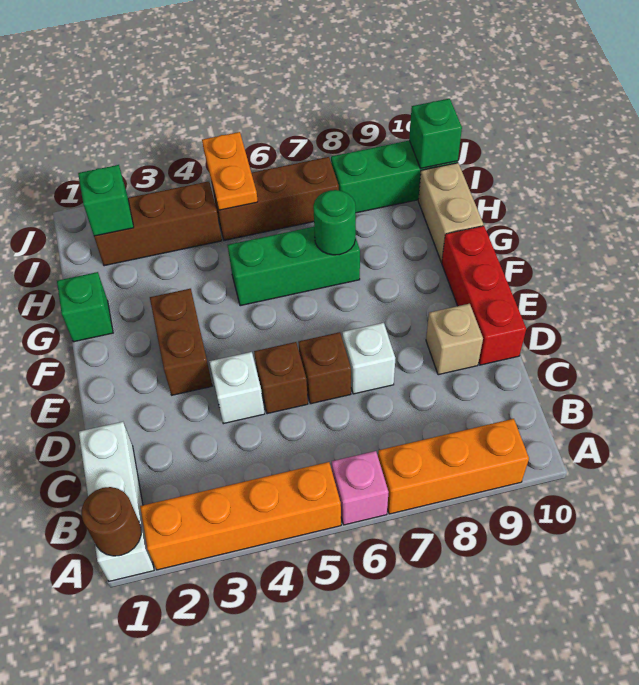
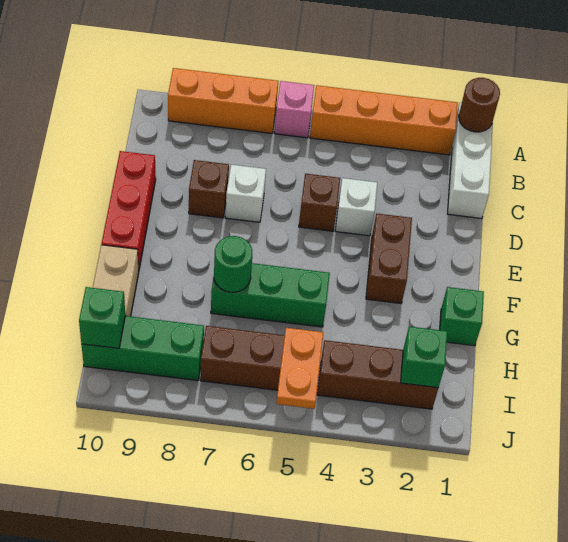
brown 1x1 brick [298,332,351,404] -> brown 1x1 brick moved to [189,160,229,218]
tan 1x1 brick [426,304,483,375] -> none

